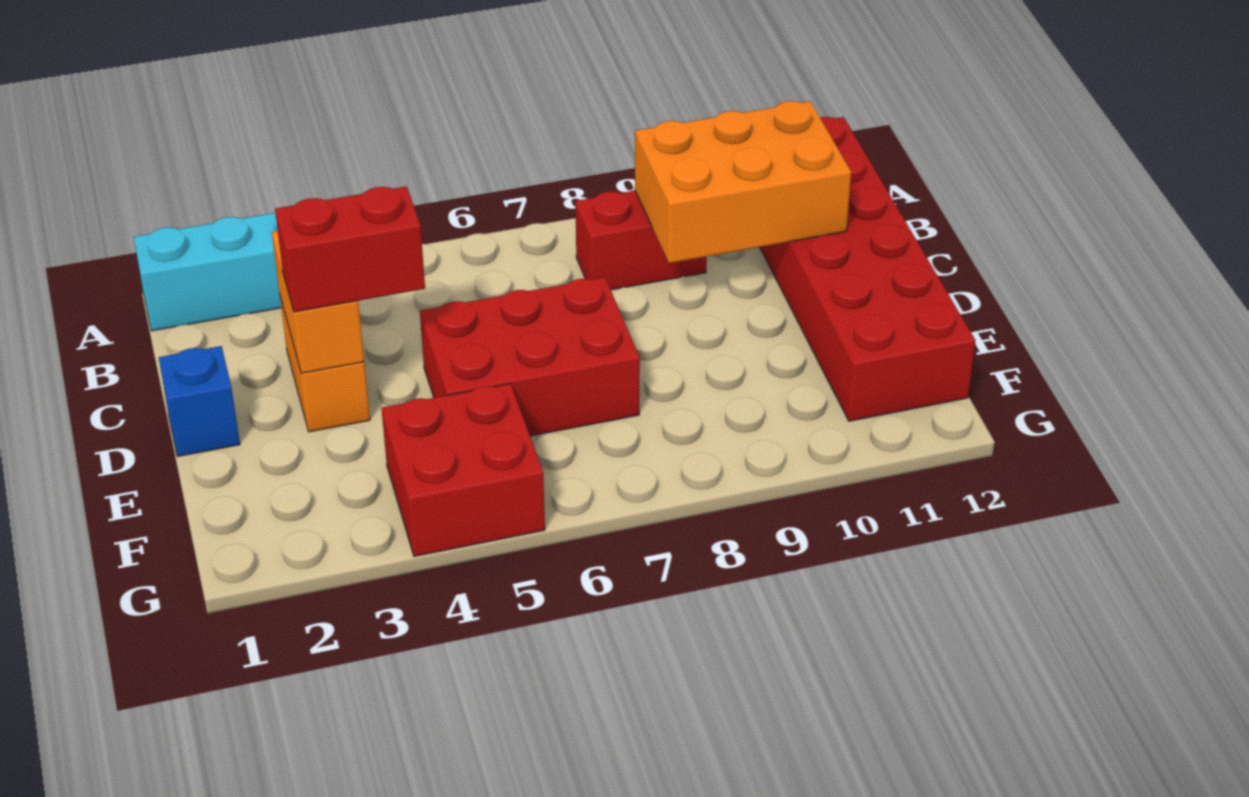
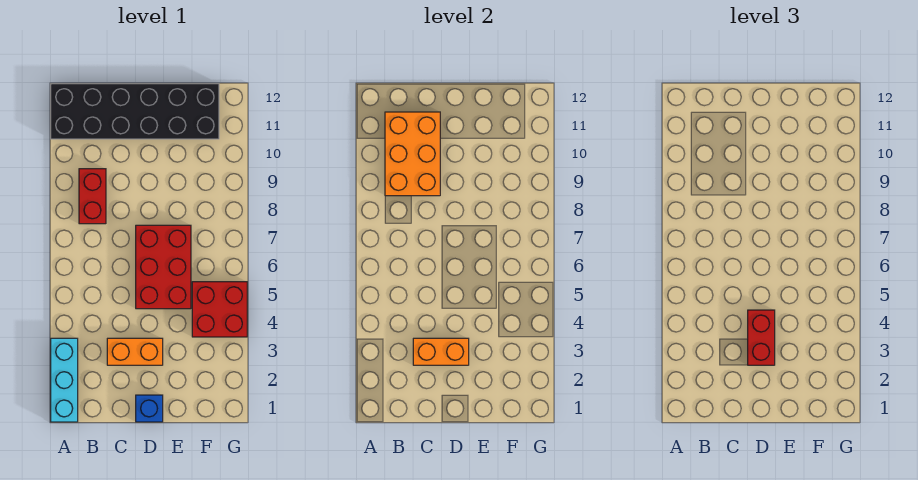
red 2x6 brick [760,117,975,421] -> black 2x6 brick [51,84,219,139]

